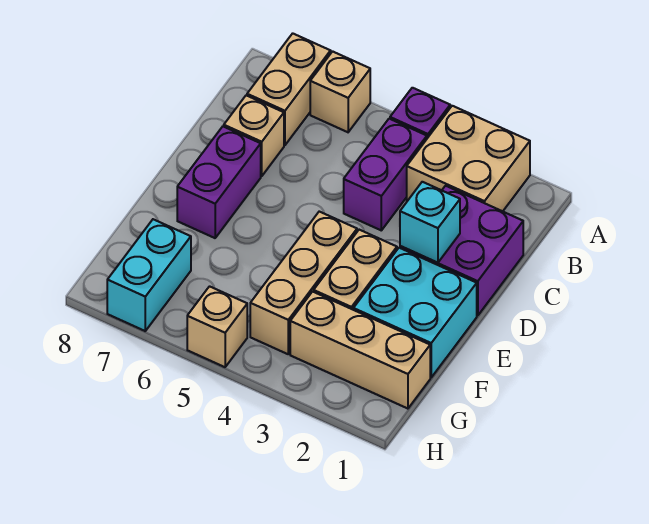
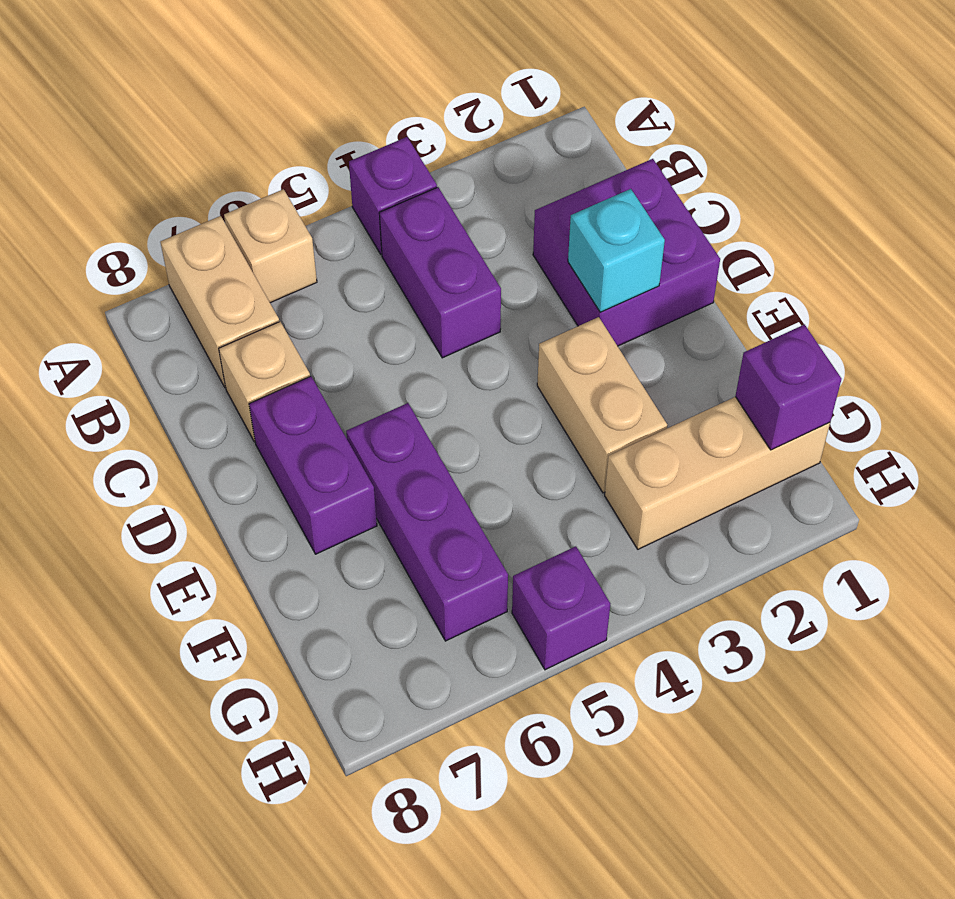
tan 2x2 brick [407,106,530,211] -> none
cyan 2x2 brick [353,248,477,377] -> none
tan 1x3 brick [250,212,357,354] -> none
none -> purple 1x3 brick [346,403,508,641]
none -> purple 1x1 brick [735,325,841,450]
cyan 1x2 brick [107,219,191,331] -> none
tan 1x1 brick [187,286,247,367] -> purple 1x1 brick [512,546,610,670]

